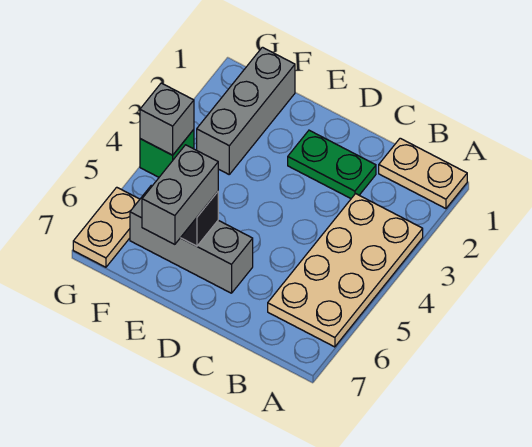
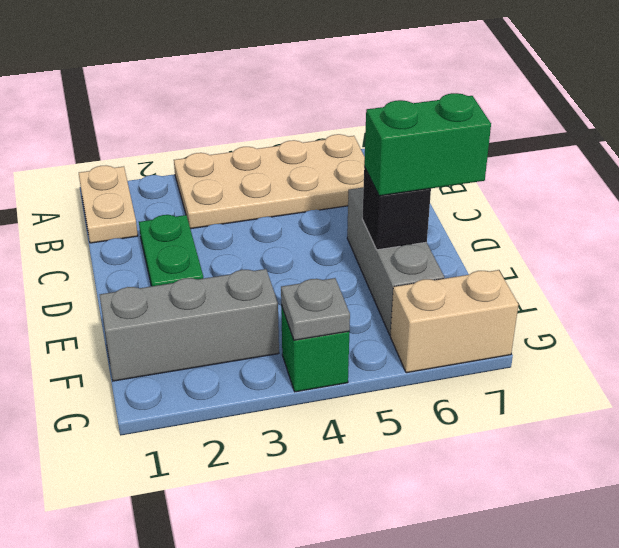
grey 1x2 brick [142,145,218,244] -> green 1x2 brick [364,93,491,196]
grey 1x1 brick [140,83,194,155] -> grey 1x1 plate [281,278,350,340]
tan 1x2 plate [73,187,140,267] -> tan 1x2 brick [390,270,518,373]

